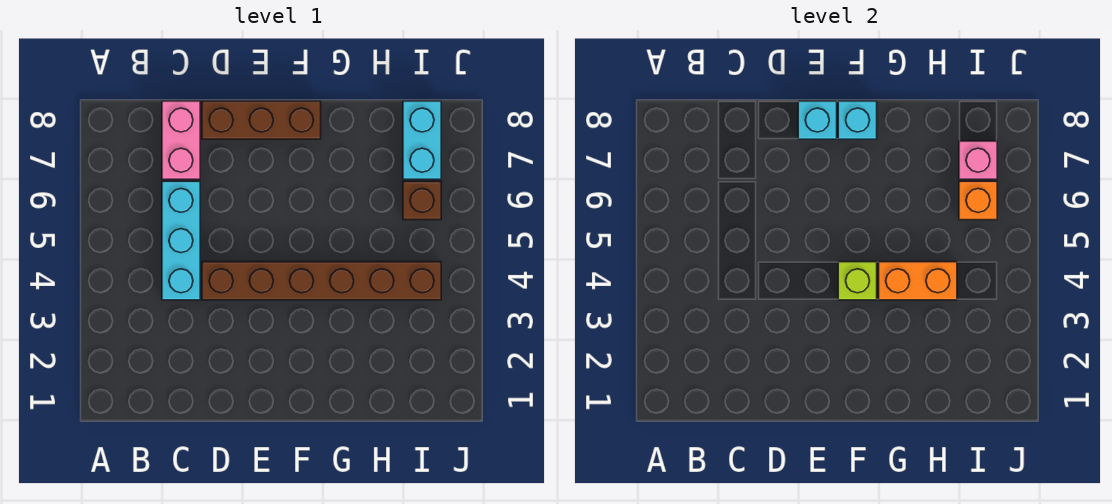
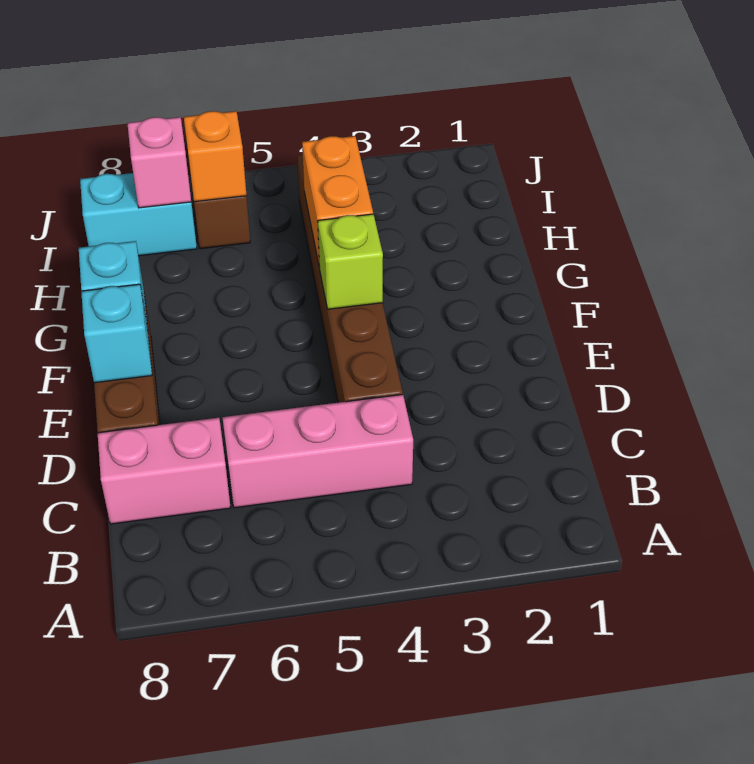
cyan 1x3 brick [162,181,200,300] -> pink 1x3 brick [222,394,413,508]

